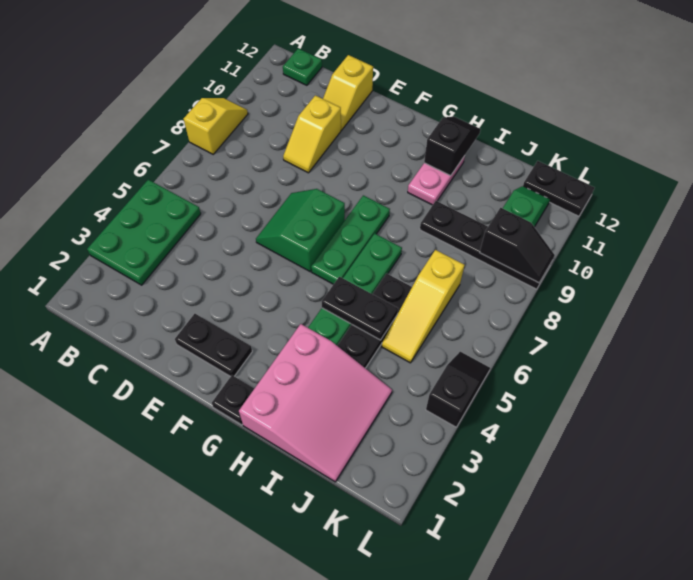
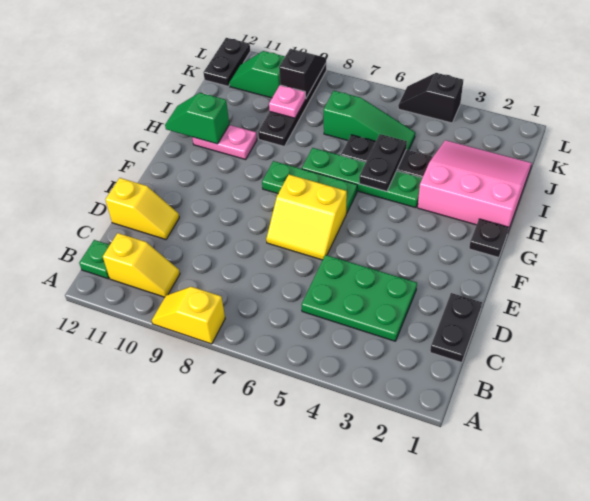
green 2x3 plate [87,180,201,285] -> green 2x3 plate moved to [302,255,417,341]
yellow 1x2 slope [283,95,341,173] -> yellow 1x2 slope moved to [103,233,180,297]
black 1x2 plate [175,314,252,377] -> black 1x2 plate moved to [430,293,482,363]
green 2x2 slope [256,189,345,272] -> yellow 2x2 slope [266,175,347,260]
black 1x2 slope [424,117,481,176] -> green 1x2 slope [165,93,229,144]
yellow 1x3 slope [382,250,464,363] -> green 1x3 slope [323,91,415,150]
none -> pink 1x1 plate [269,85,306,118]

